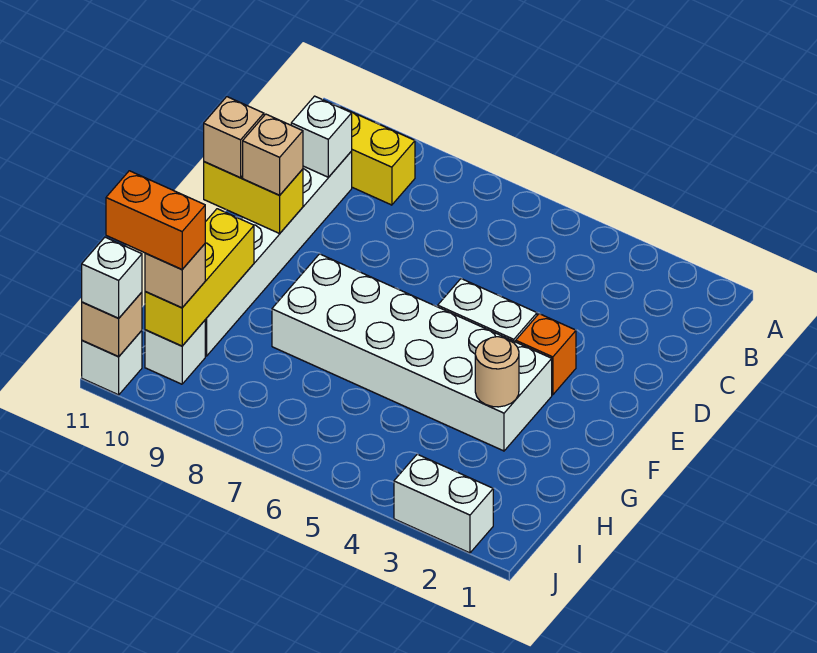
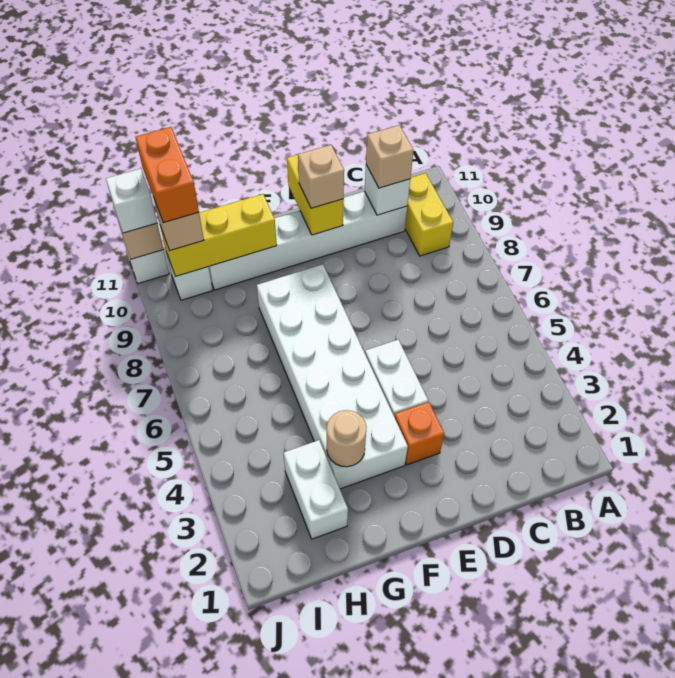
tan 1x1 brick [204,97,264,178] -> tan 1x1 brick moved to [366,125,413,188]
white 1x2 brick [394,454,493,553] -> white 1x2 brick moved to [284,440,348,539]

